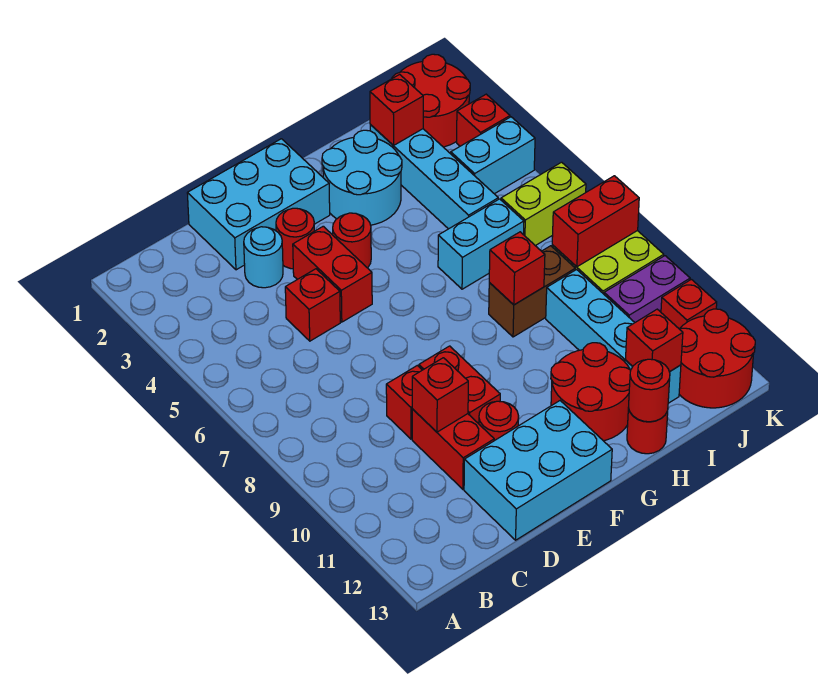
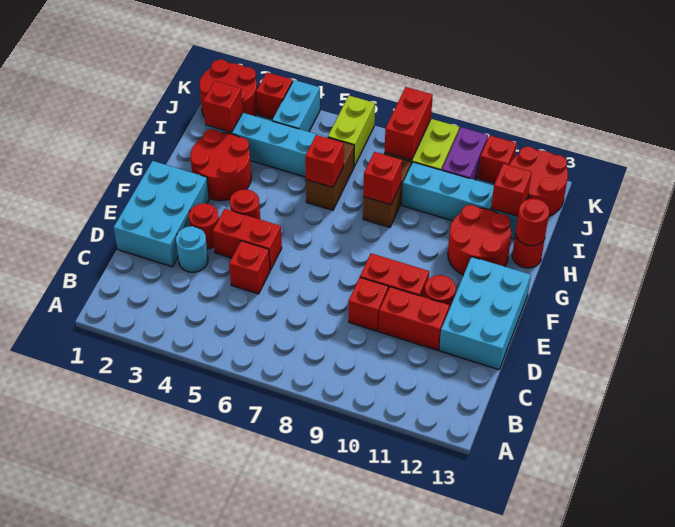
red 1x1 brick [412,358,468,432] -> red 1x1 brick moved to [305,135,344,187]
cyan 2x2 round brick [322,130,402,225] -> red 2x2 round brick [191,129,251,201]
cyan 1x2 brick [438,199,524,289] -> brown 1x2 brick [306,137,354,210]

